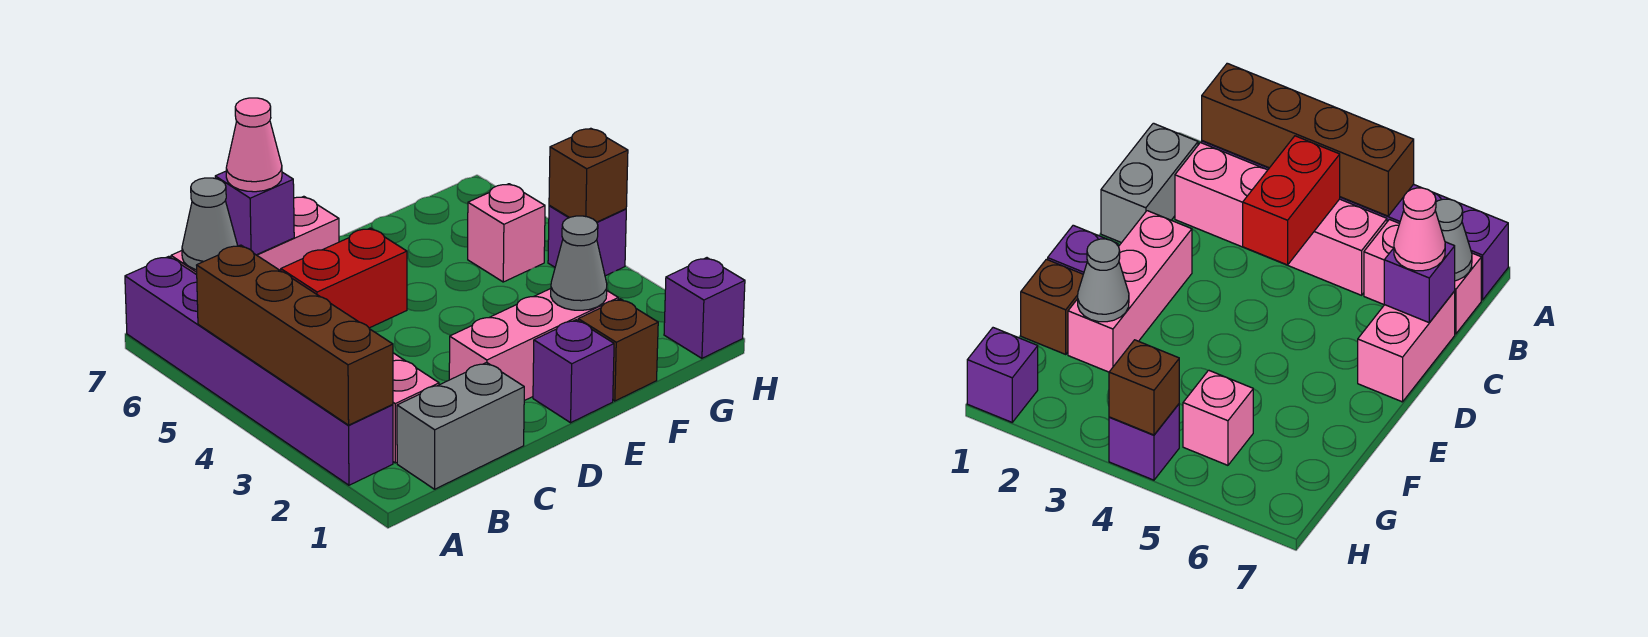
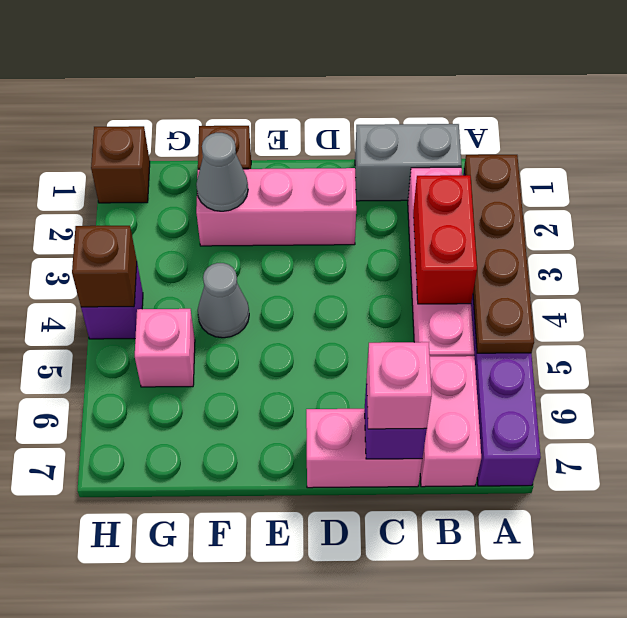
brown 1x4 brick [197,245,393,425] -> brown 1x4 plate [464,155,534,353]
red 1x2 brick [281,228,407,328] -> red 1x2 brick turned to [413,175,477,304]
grey 1x1 cone [182,178,238,270] -> grey 1x1 cone moved to [198,263,249,338]
pink 1x1 cone [226,98,282,192] -> pink 1x1 brick [367,342,432,429]
purple 1x1 brick [533,320,614,423] -> none
purple 1x1 brick [664,258,745,358] -> brown 1x1 brick [91,126,150,203]

